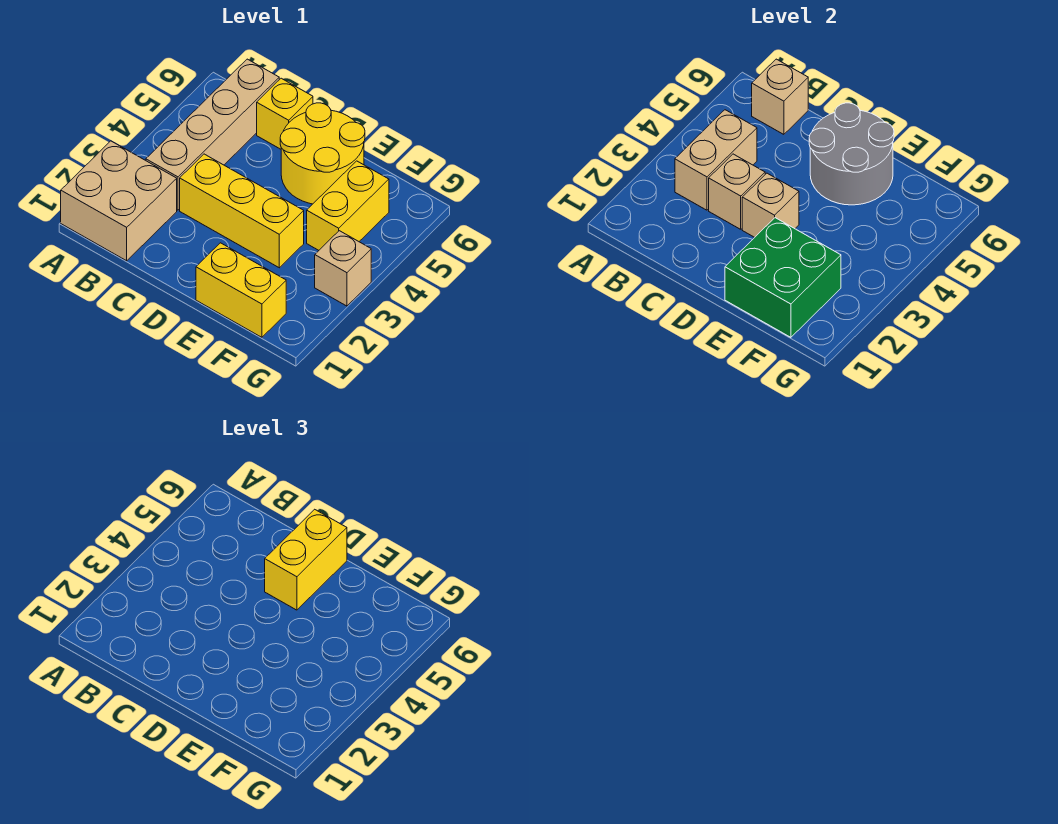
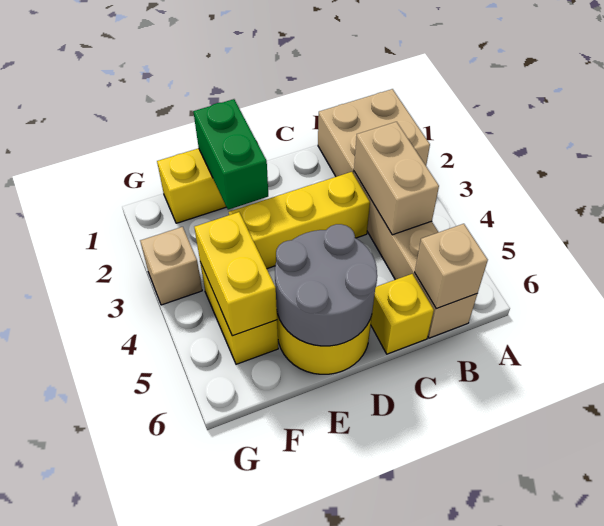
tan 1x1 brick [709,154,765,229] -> none
tan 1x1 brick [742,173,799,237] -> none
yellow 1x2 brick [265,509,347,610] -> yellow 1x2 brick moved to [194,212,277,336]
green 2x2 brick [725,218,841,337] -> green 1x2 brick [193,99,268,210]

